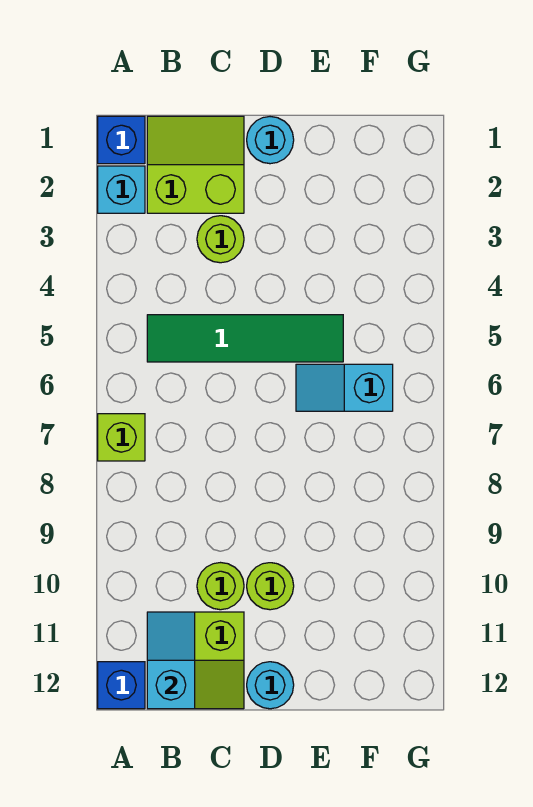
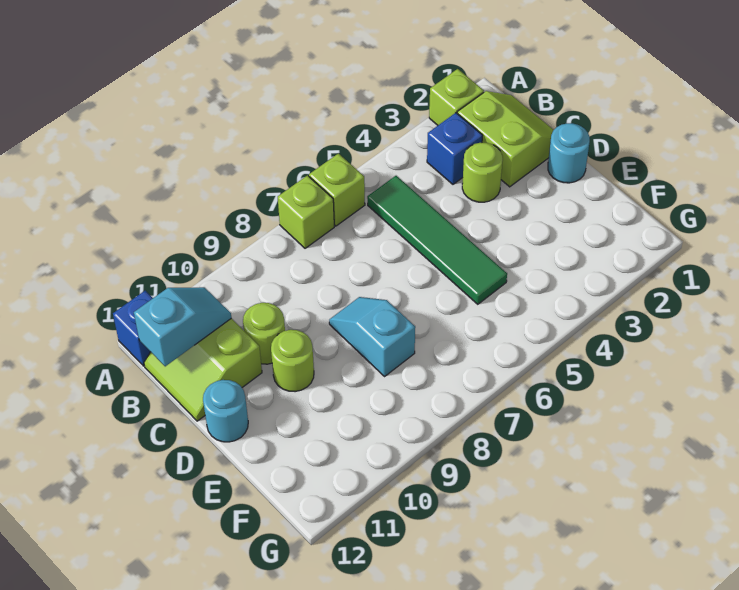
blue 1x1 brick [98,116,145,164] -> blue 1x1 brick moved to [427,113,483,184]
cyan 1x1 brick [98,166,145,213] -> lime 1x1 brick [429,69,484,125]
none -> lime 1x1 brick [309,153,365,226]
cyan 1x2 slope [296,364,393,411] -> cyan 1x2 slope moved to [329,297,415,376]

